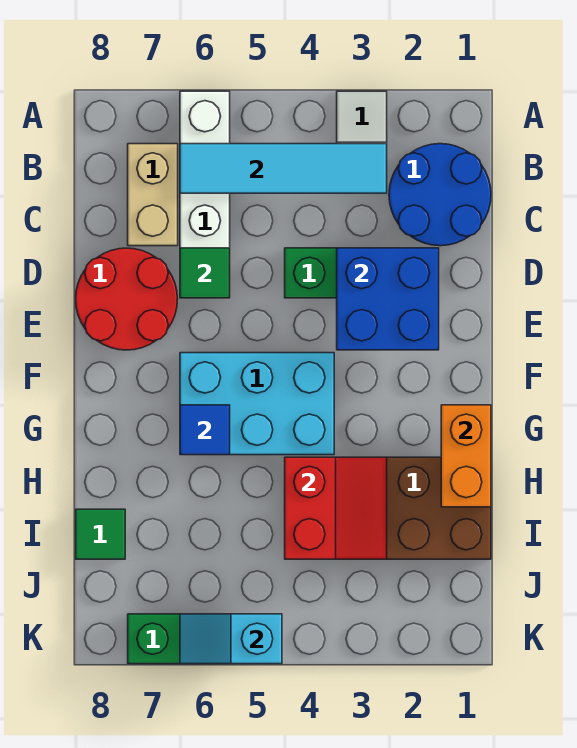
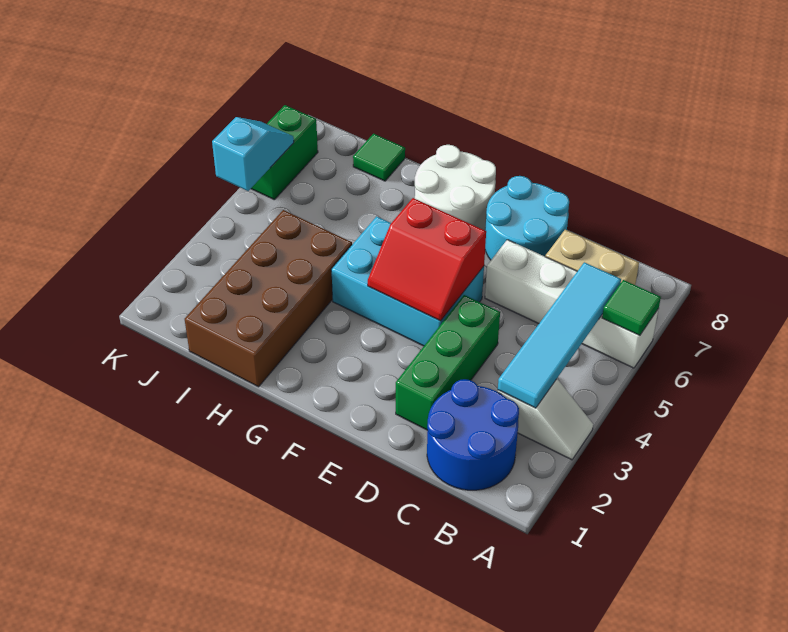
blue 2x2 brick [337,248,439,350] -> none
green 1x1 tile [180,248,230,298] -> green 1x1 tile moved to [602,280,661,336]
red 2x2 round brick [76,248,177,350] -> cyan 2x2 round brick [485,176,569,260]
cyan 2x3 brick [180,353,334,455] -> cyan 2x3 brick turned to [331,216,484,346]
none -> white 2x2 round brick [415,145,496,230]
orange 1x2 brick [441,405,491,507] -> none
blue 1x1 tile [180,405,230,455] -> none
red 2x2 slope [285,457,387,559] -> red 2x2 slope moved to [368,198,486,321]

